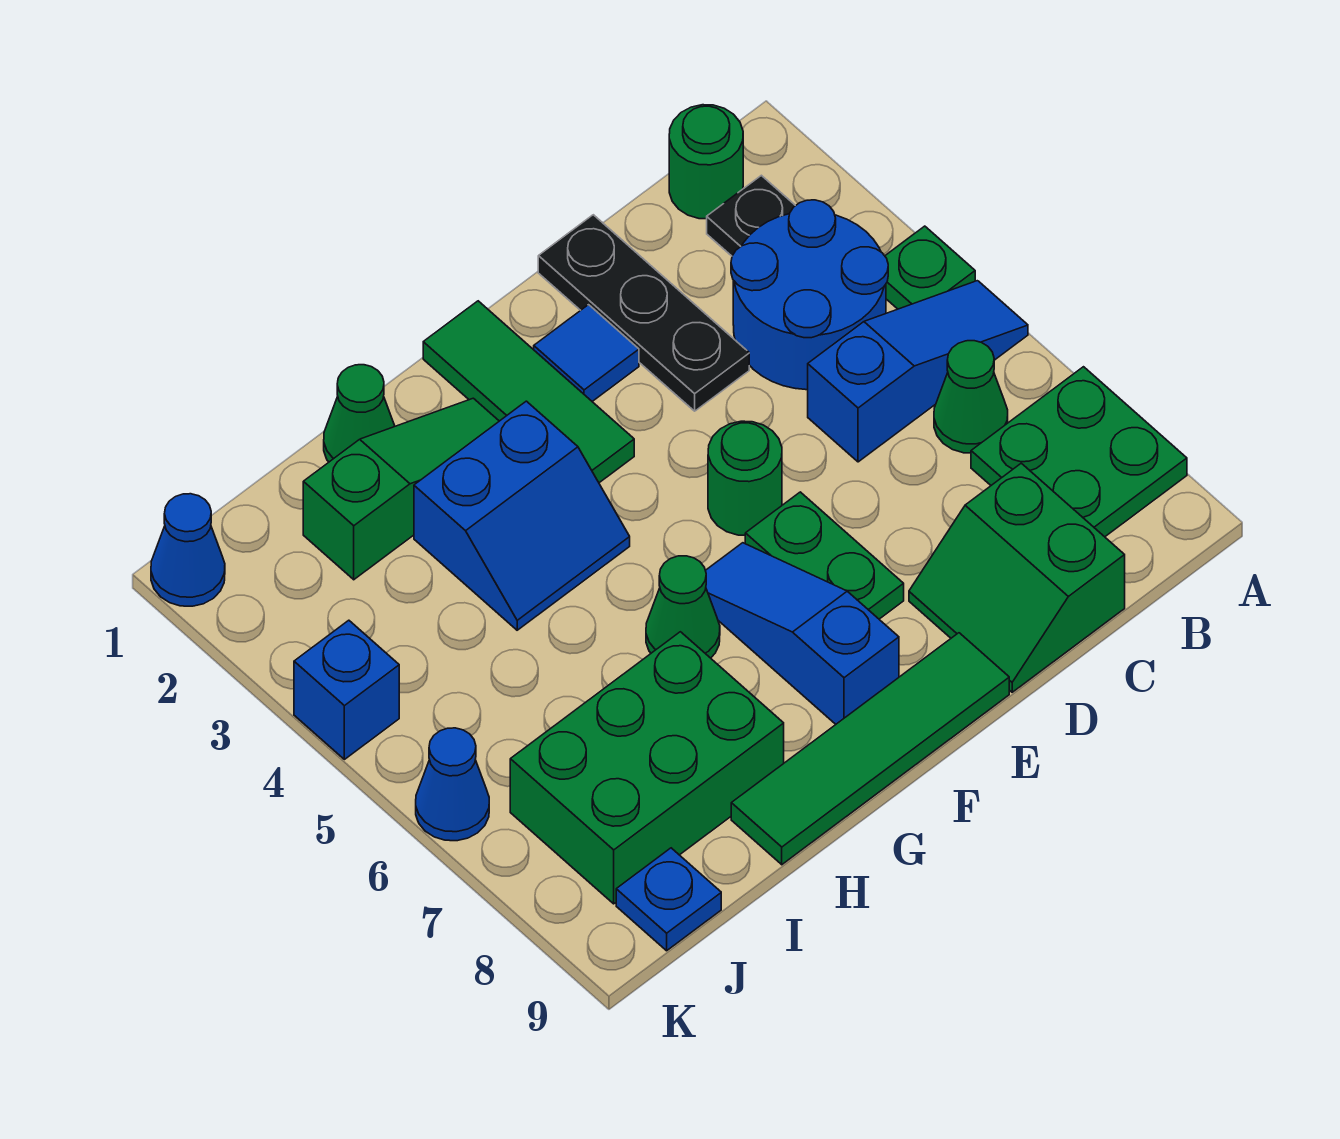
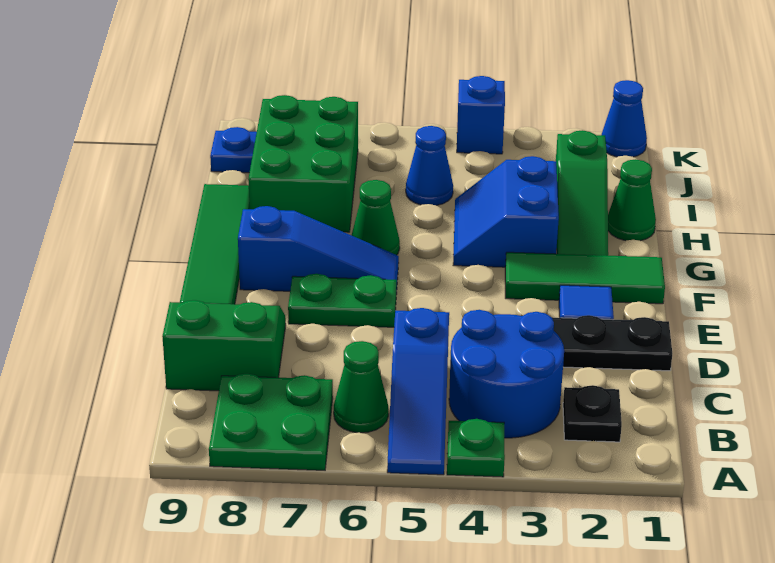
green 1x1 round brick [669,105,743,219] -> none
green 1x1 round brick [708,421,782,535] -> none
blue 1x1 cone [416,728,489,841] -> blue 1x1 cone moved to [406,126,453,205]

